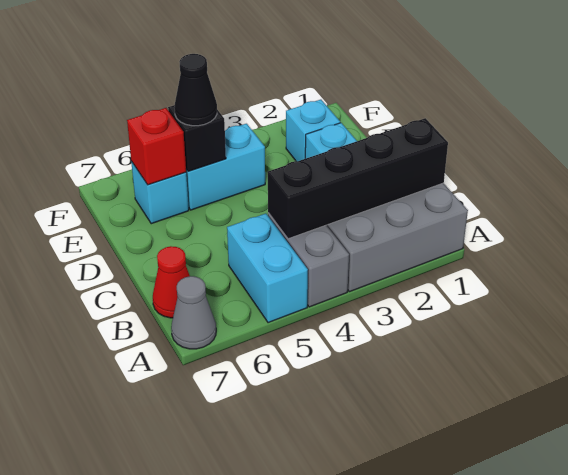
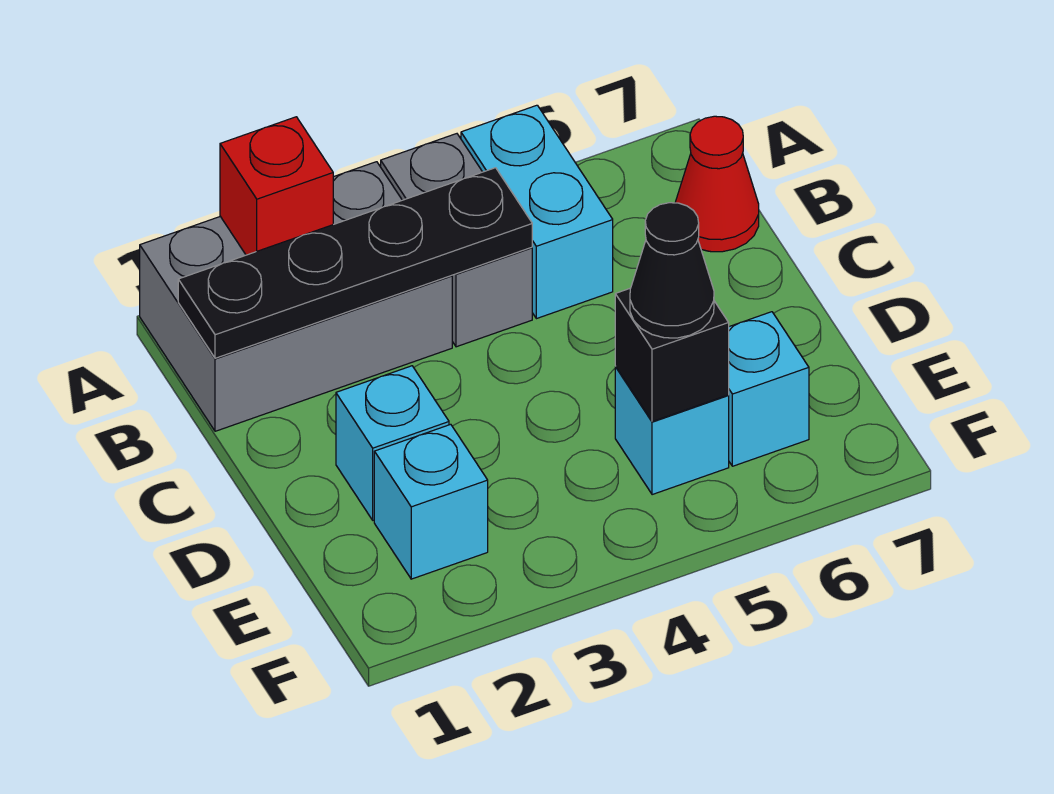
grey 1x1 cone [171,276,216,349] -> none
black 1x4 brick [268,118,448,239] -> black 1x4 plate [178,168,532,358]
cyan 1x2 brick [186,124,265,210] -> cyan 1x1 brick [615,367,729,495]
red 1x1 brick [127,108,186,185] -> red 1x1 brick moved to [220,117,333,255]

